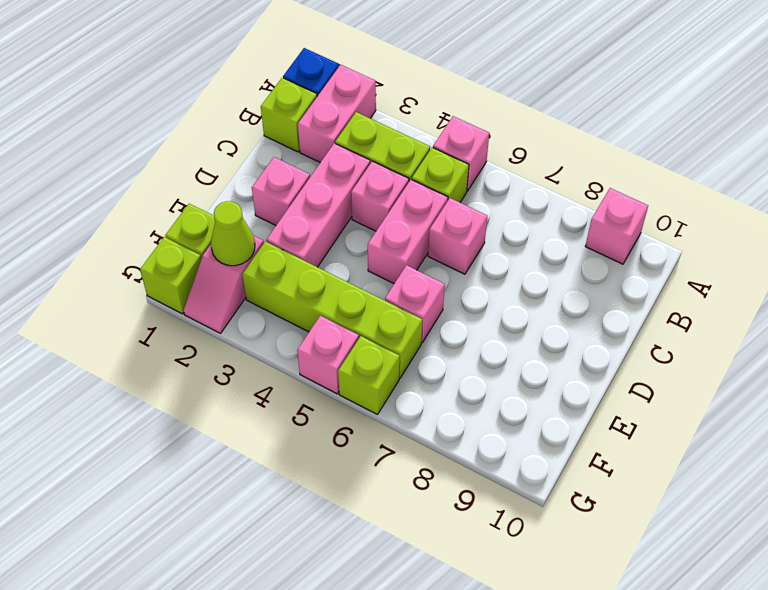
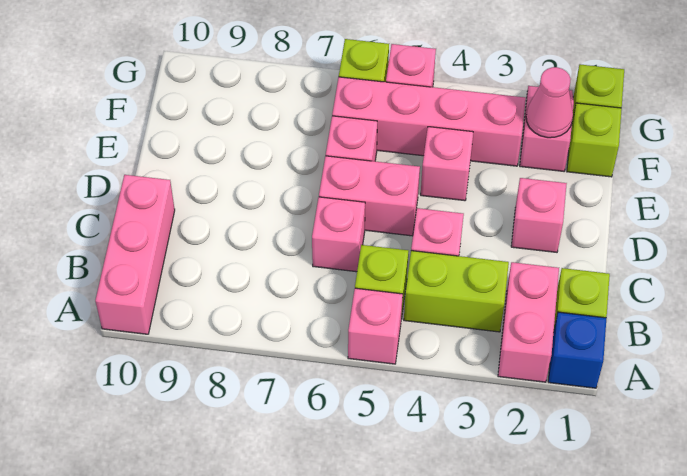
pink 1x1 brick [585,188,648,264] -> pink 1x1 brick moved to [421,127,473,201]
pink 1x3 brick [266,143,370,267] -> pink 1x3 brick moved to [95,175,175,334]
pink 1x2 brick [368,179,448,283] -> pink 1x2 brick turned to [319,156,420,236]
lime 1x1 cone [211,201,255,266] -> pink 1x1 cone [526,67,573,138]
lime 1x4 brick [242,241,422,378] -> pink 1x4 brick [332,77,526,166]

